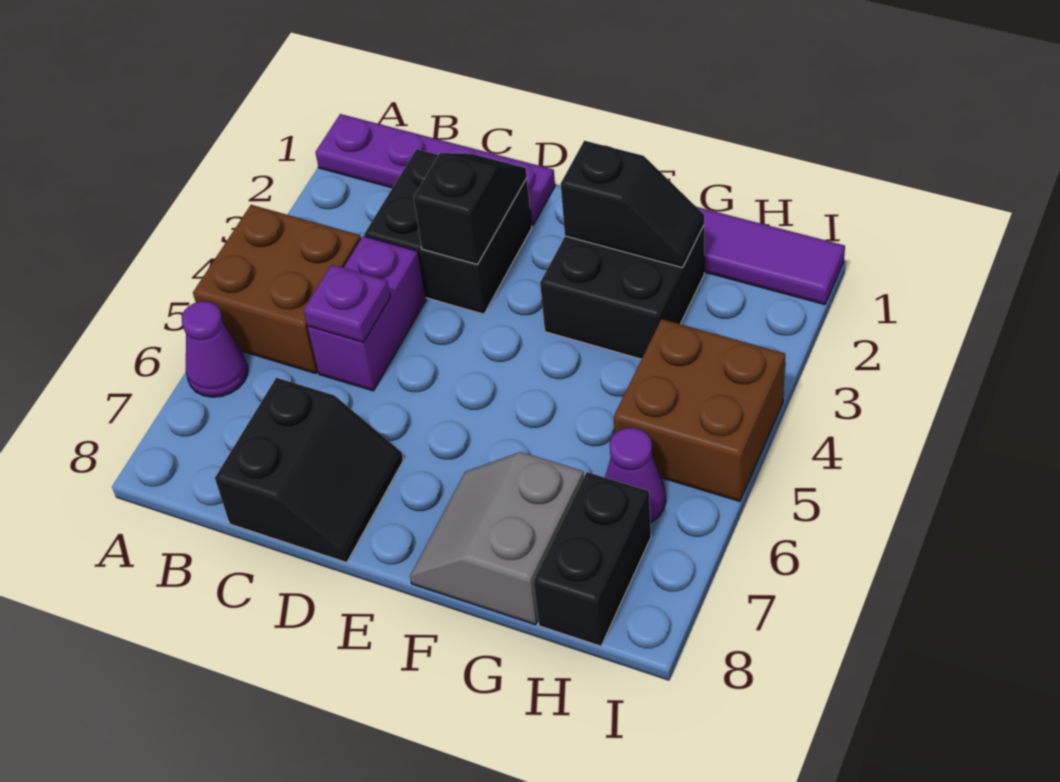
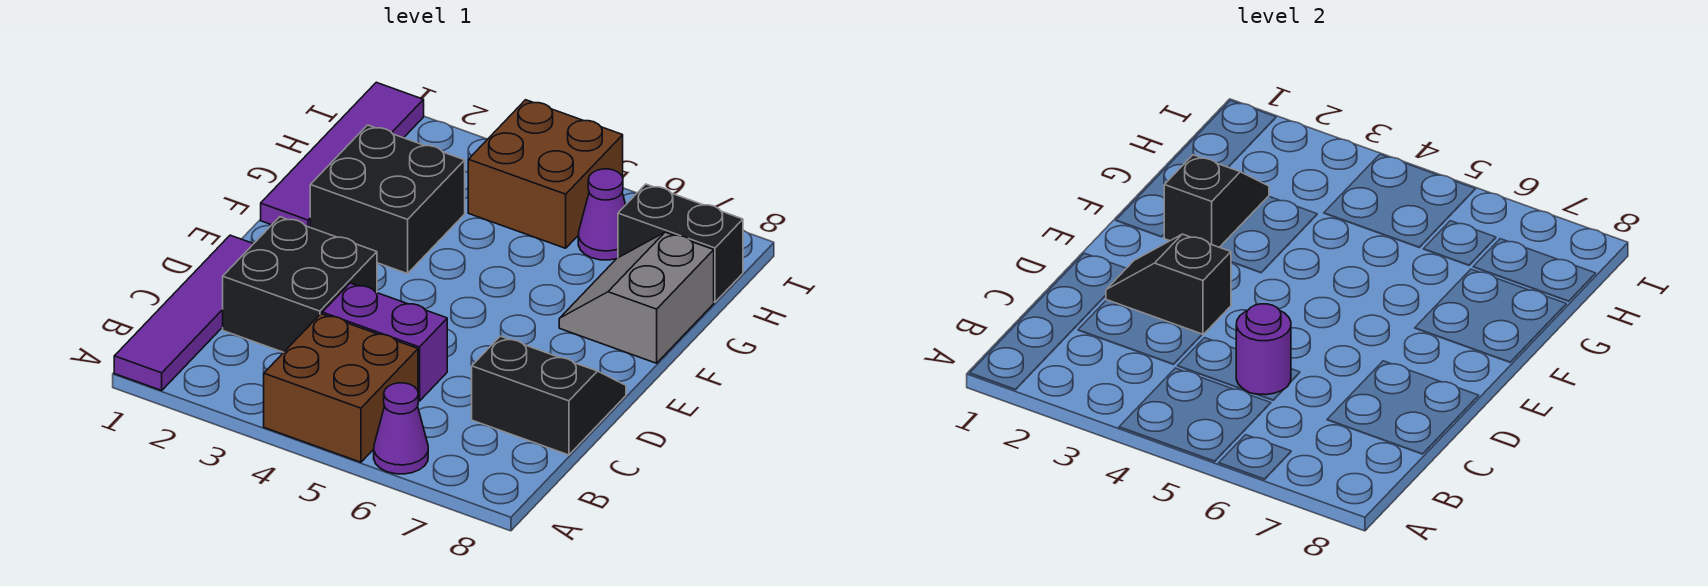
purple 1x4 plate [315,114,555,226] -> purple 1x4 tile [114,235,253,390]
purple 1x1 plate [304,265,390,342] -> purple 1x1 round brick [1236,304,1291,395]
grey 2x2 slope [410,452,584,625] -> grey 2x2 slope turned to [559,232,714,363]

